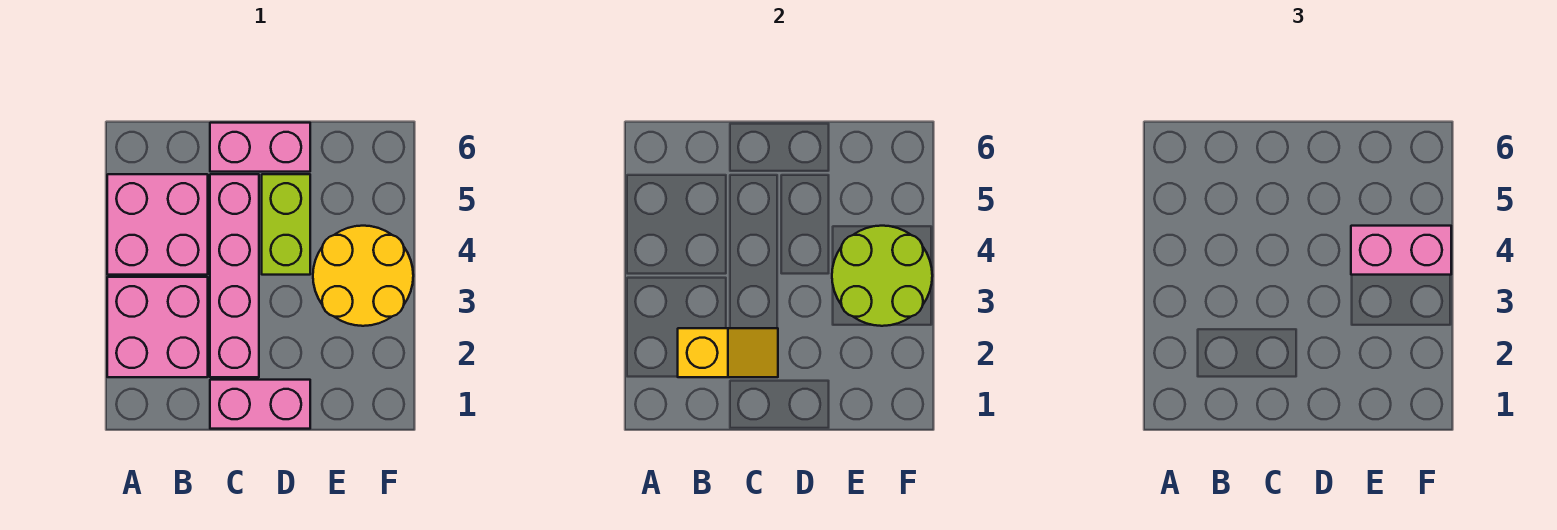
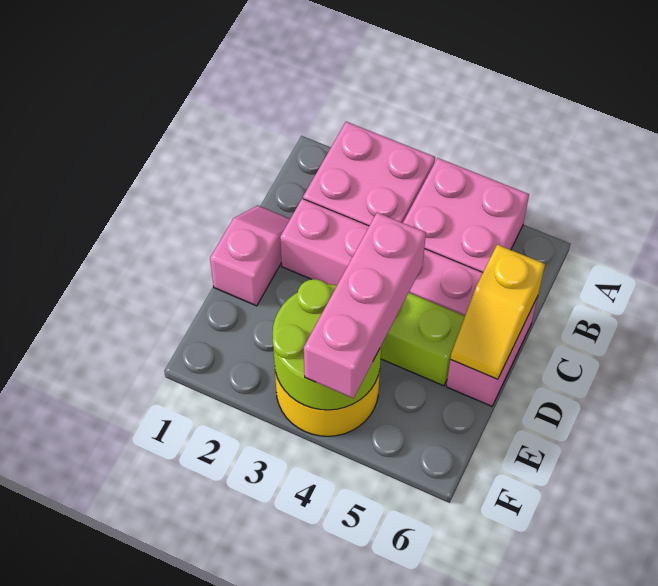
yellow 1x2 slope [678,328,778,377] -> yellow 1x2 slope moved to [450,245,545,379]
pink 1x2 brick [210,380,310,429] -> pink 1x2 slope [210,206,290,306]
pink 1x2 brick [1351,226,1451,275] -> pink 1x3 brick [304,212,426,398]

